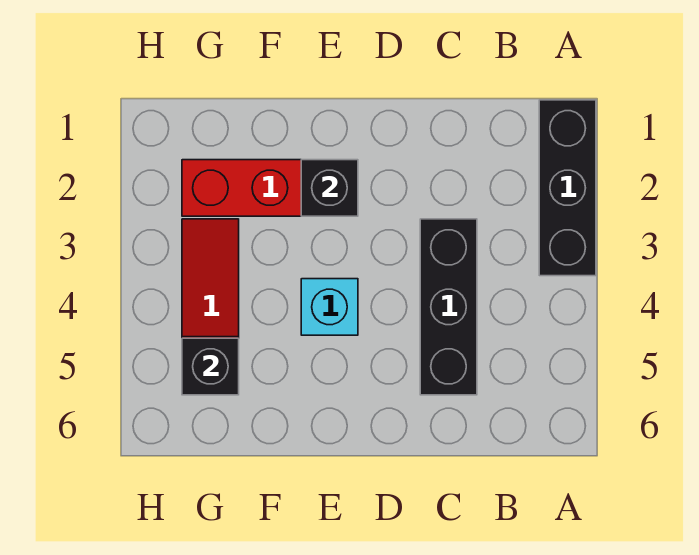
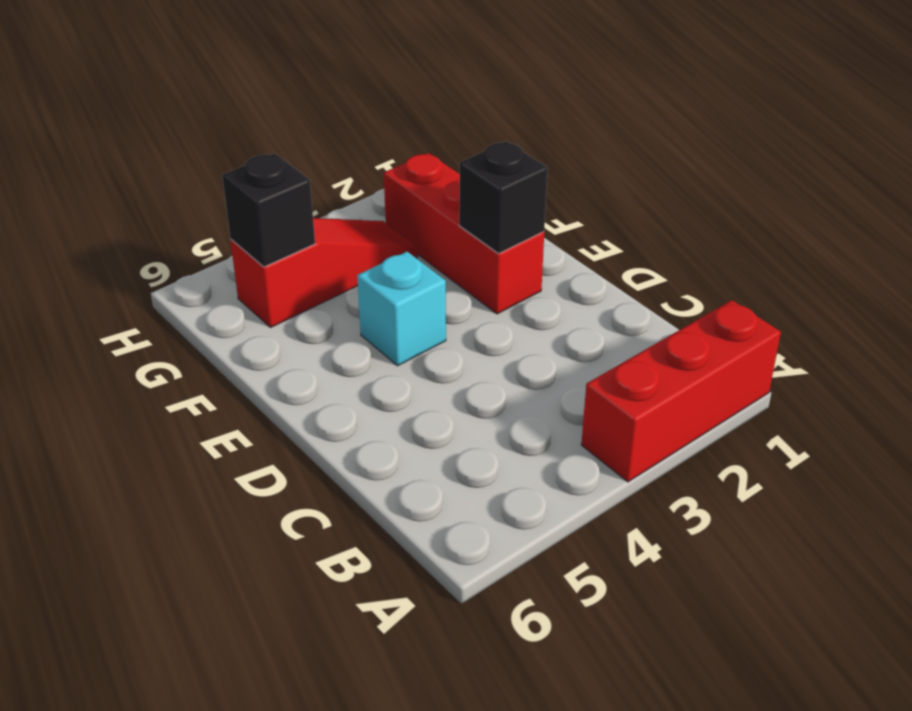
black 1x3 brick [539,100,596,276] -> red 1x3 brick [581,300,781,482]
black 1x3 brick [420,219,477,395] -> none

